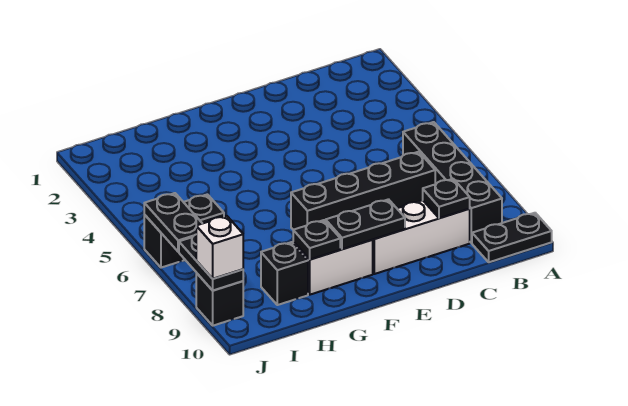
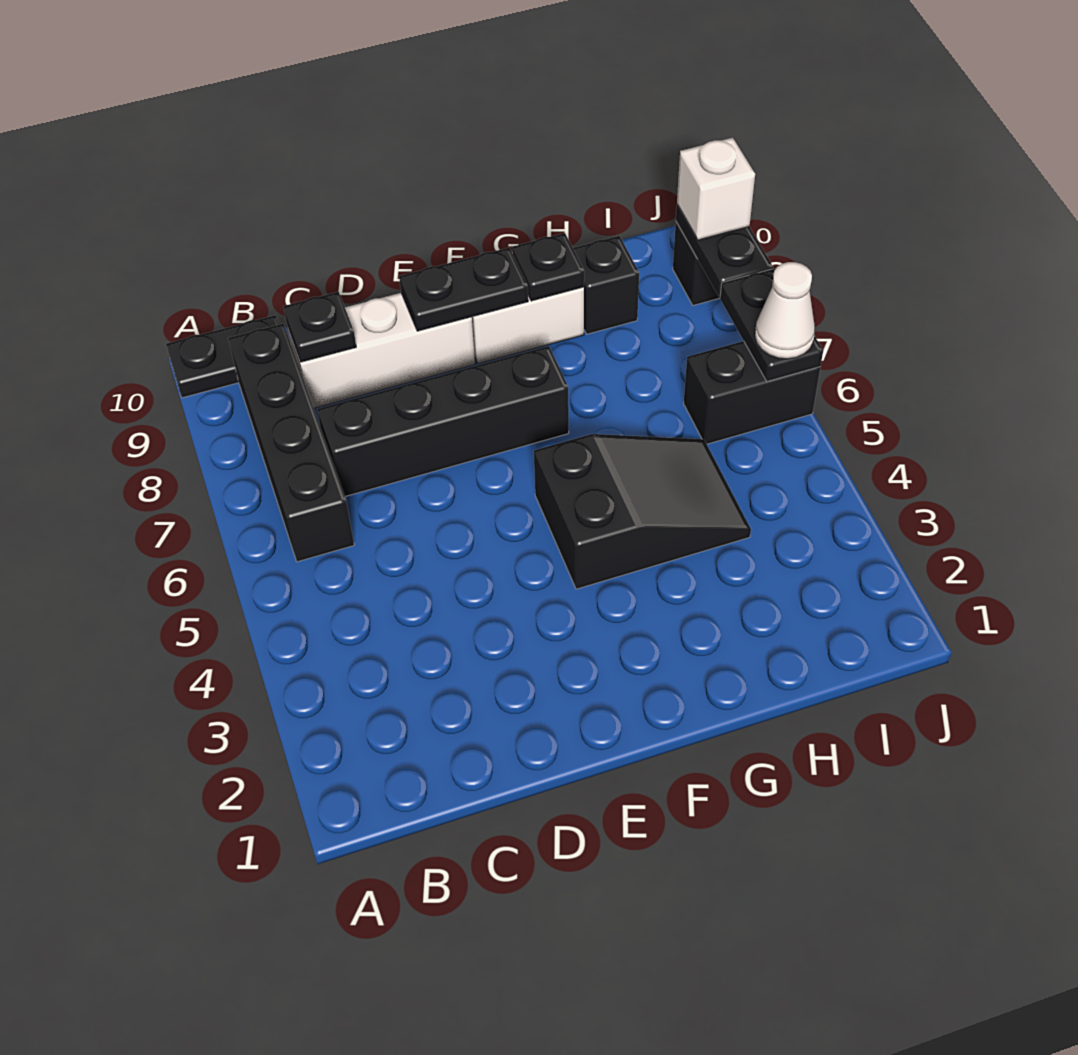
none -> black 2x3 slope [534,434,751,589]
none -> white 1x1 cone [755,262,815,359]

